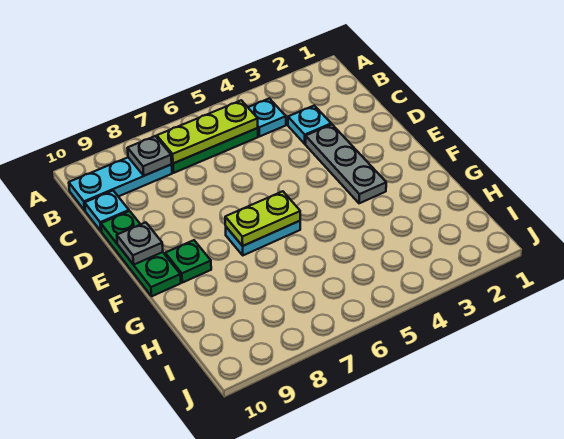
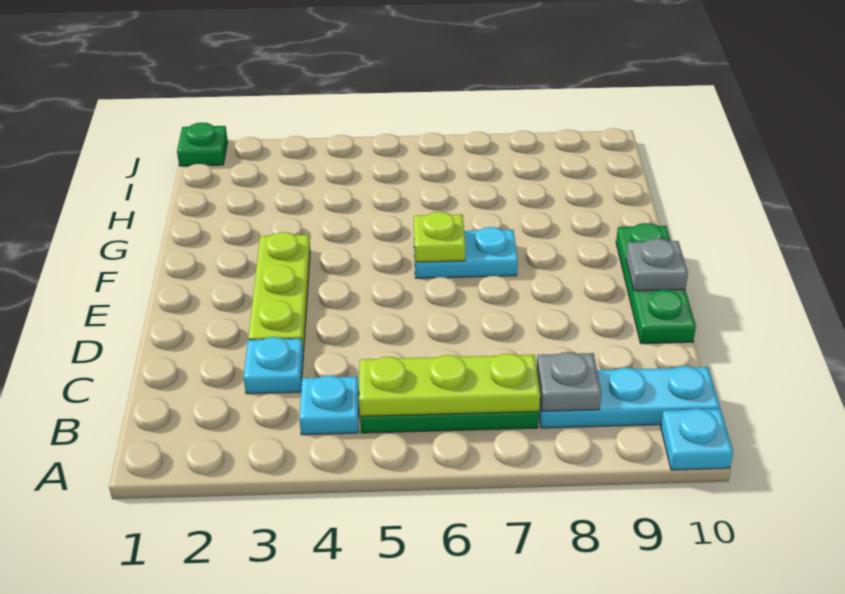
cyan 1x1 plate [85,191,129,231] -> cyan 1x1 plate moved to [661,409,733,470]
grey 1x3 plate [305,124,386,203] -> lime 1x3 plate [248,232,310,352]
lime 1x2 plate [225,191,300,246] -> lime 1x1 plate [414,212,465,262]
green 1x1 plate [165,240,211,283] -> green 1x1 plate moved to [177,123,228,166]

